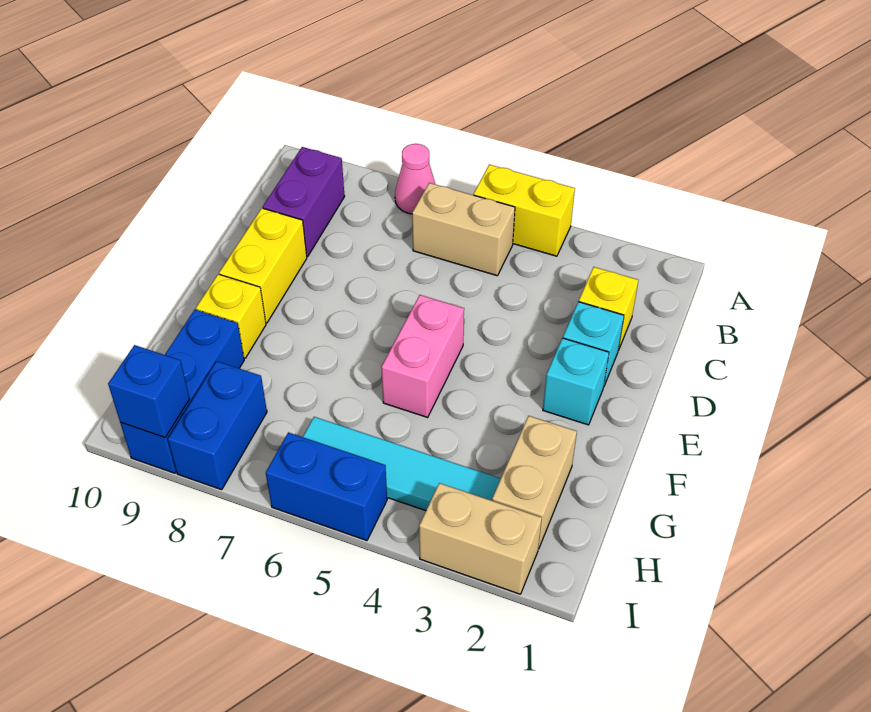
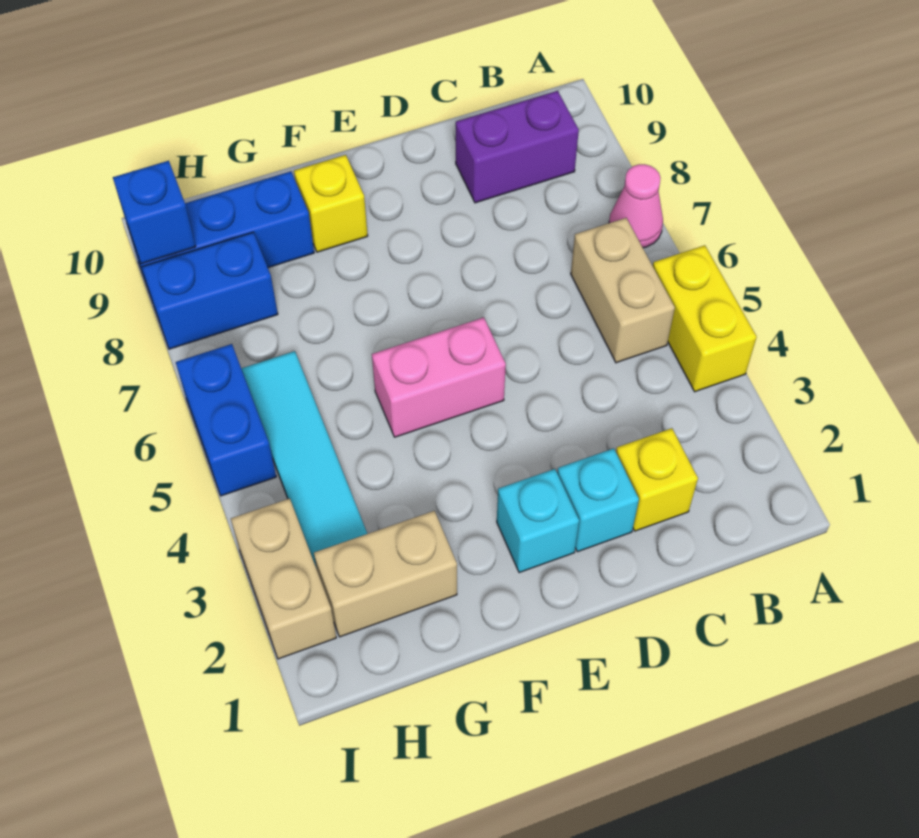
yellow 1x2 brick [219,208,307,323] -> none

